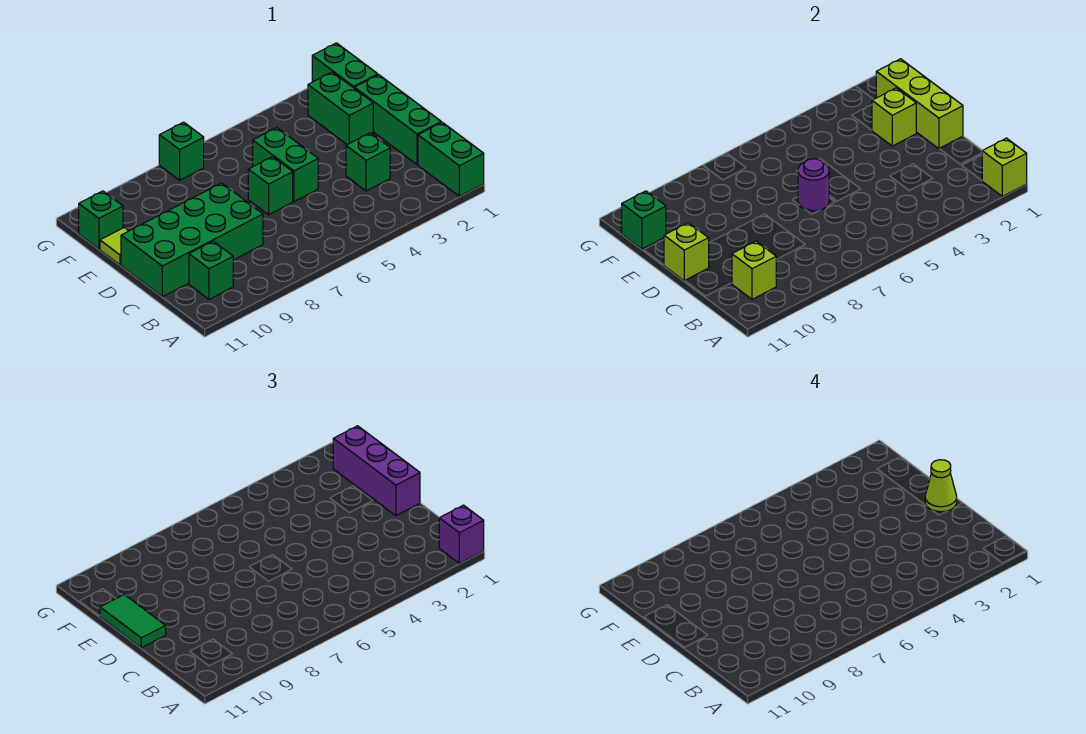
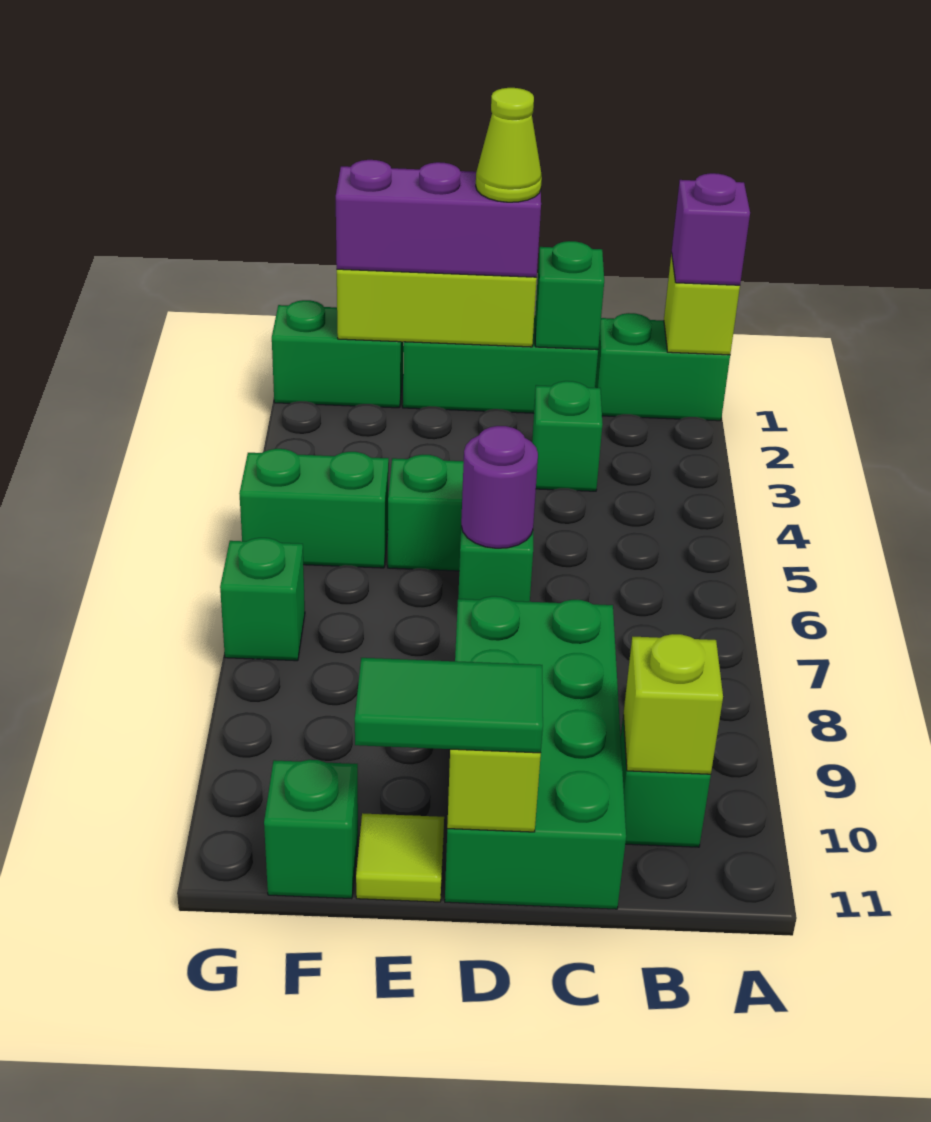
green 1x2 brick [308,72,373,145] -> green 1x2 brick moved to [239,449,389,568]
lime 1x1 brick [872,88,916,146] -> none
green 1x1 brick [622,191,666,249] -> green 1x1 brick moved to [535,241,604,350]

